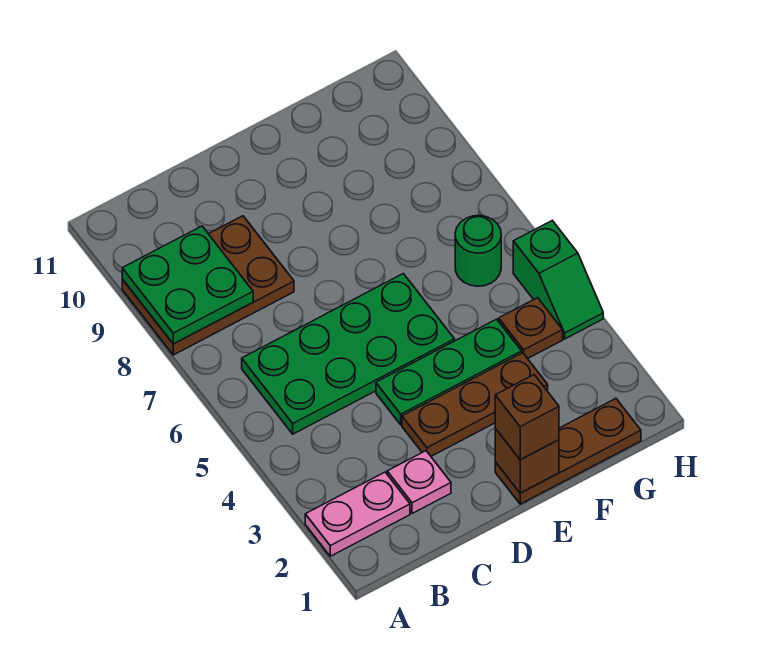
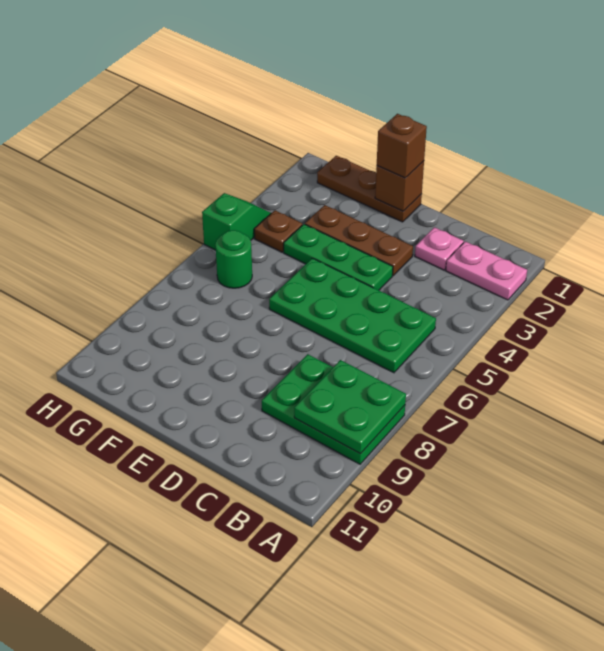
brown 2x3 plate [122,216,294,355] -> green 2x3 plate [262,354,405,464]

